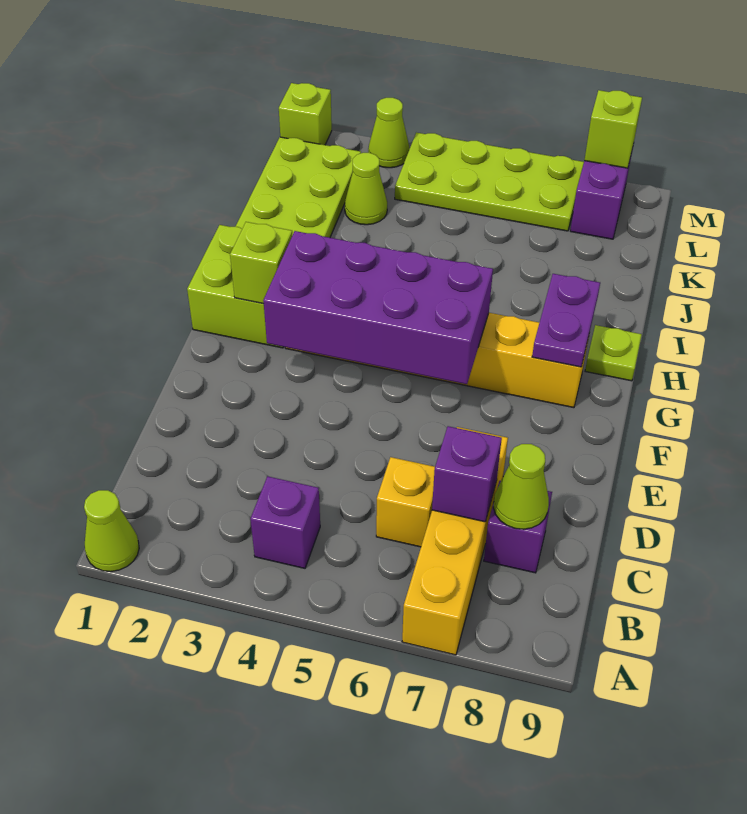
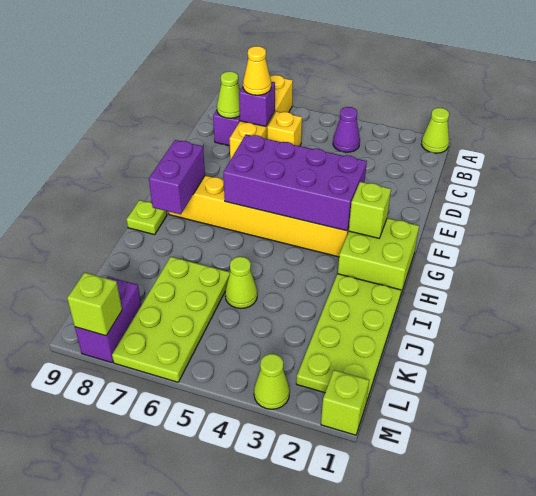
purple 1x1 brick [250,476,320,568] -> purple 1x1 cone [333,107,360,152]
none -> yellow 1x1 cone [243,46,271,95]
purple 1x2 plate [532,274,600,367] -> purple 1x2 brick [149,140,205,214]
lime 1x1 cone [345,153,387,225] -> lime 1x1 cone moved to [225,257,257,309]
lime 2x4 plate [395,133,584,231] -> lime 2x4 plate turned to [112,257,230,382]

